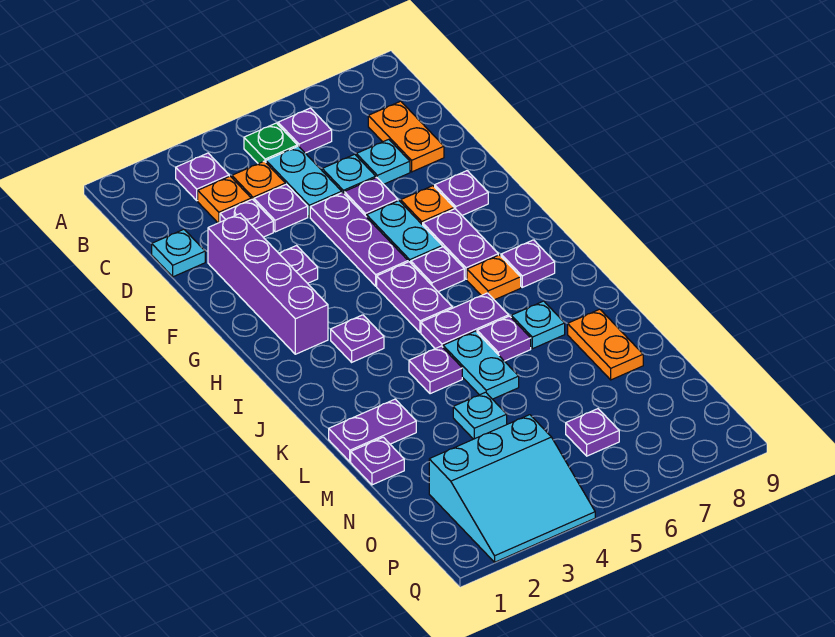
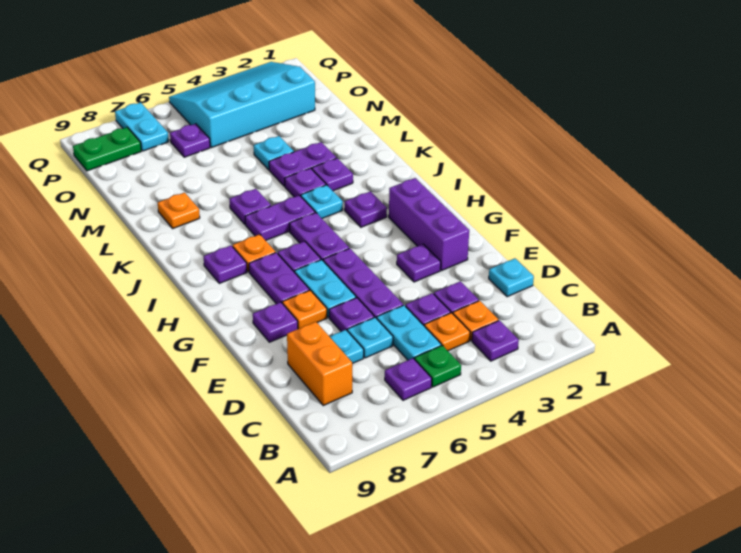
orange 1x2 plate [368,101,444,172] -> orange 1x2 brick [287,322,352,405]
purple 1x4 brick [208,213,328,354] -> purple 1x3 brick [389,178,469,270]
cyan 1x2 plate [443,331,519,399] -> cyan 1x2 plate moved to [115,102,169,151]
cyan 1x1 plate [511,301,565,349] -> cyan 1x1 plate moved to [301,185,343,218]
purple 1x2 plate [329,399,416,462] -> purple 1x2 plate moved to [269,142,336,186]
orange 1x2 plate [568,309,643,380] -> orange 1x1 plate [158,193,200,228]
purple 1x1 plate [351,437,404,485] -> purple 1x1 plate moved to [312,158,353,191]
cyan 3x3 slope [429,415,595,562] -> cyan 3x4 slope [169,62,315,148]
none -> green 1x2 plate [73,127,141,171]

